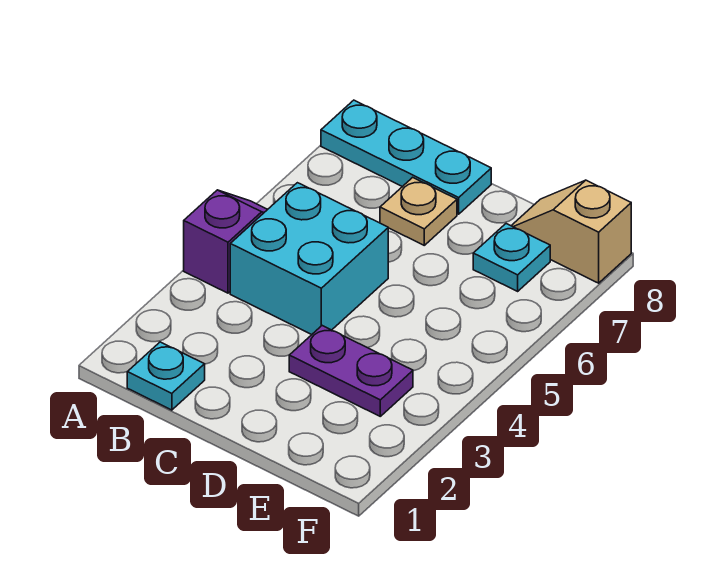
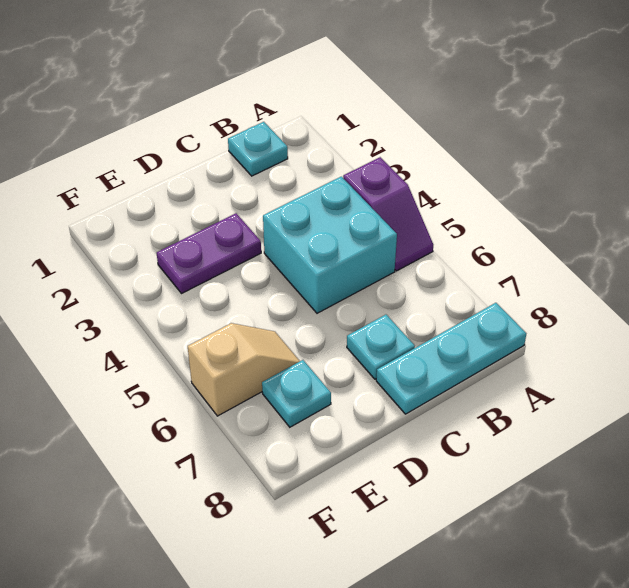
tan 1x1 plate [380,177,457,245] -> cyan 1x1 plate [347,315,415,379]
tan 1x2 slope [512,180,631,283] -> tan 1x2 slope moved to [188,323,300,416]

